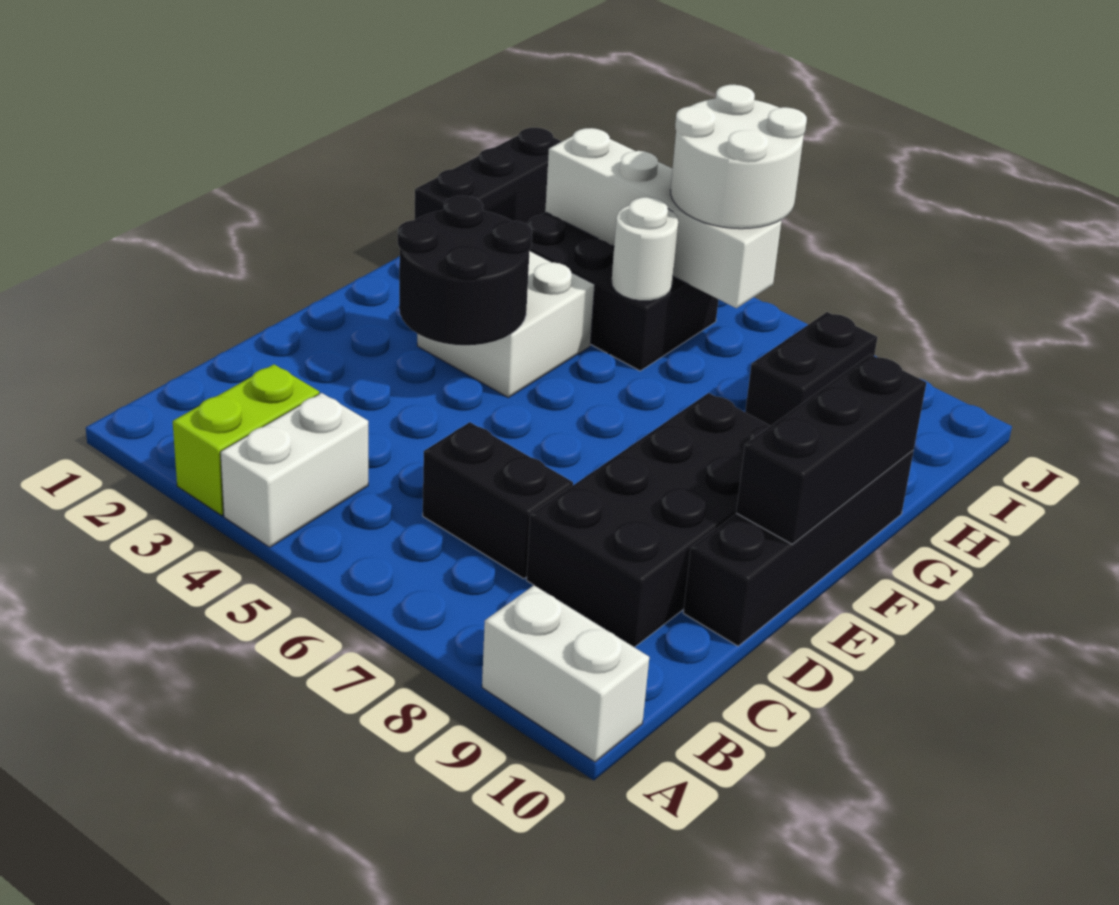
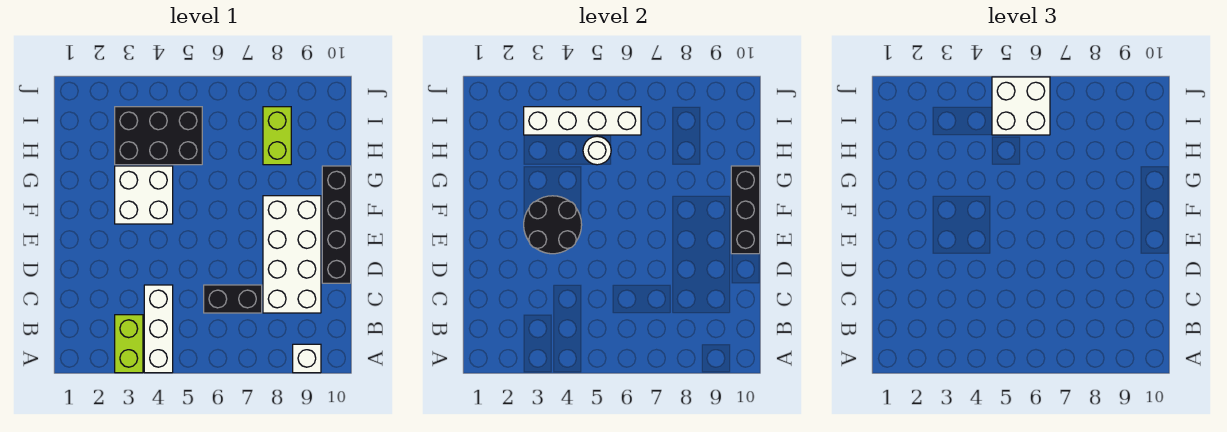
white 1x2 brick [220,393,368,547] -> white 1x3 brick [144,285,173,373]
white 1x2 brick [482,586,649,762] -> white 1x1 brick [293,344,321,373]
black 2x4 brick [526,393,770,647] -> white 2x4 brick [263,196,321,313]
black 1x3 brick [415,128,562,224] -> none
black 1x2 brick [745,312,878,426] -> lime 1x2 brick [263,107,291,165]
white 2x2 round brick [671,85,807,229] -> white 2x2 brick [992,77,1050,135]

